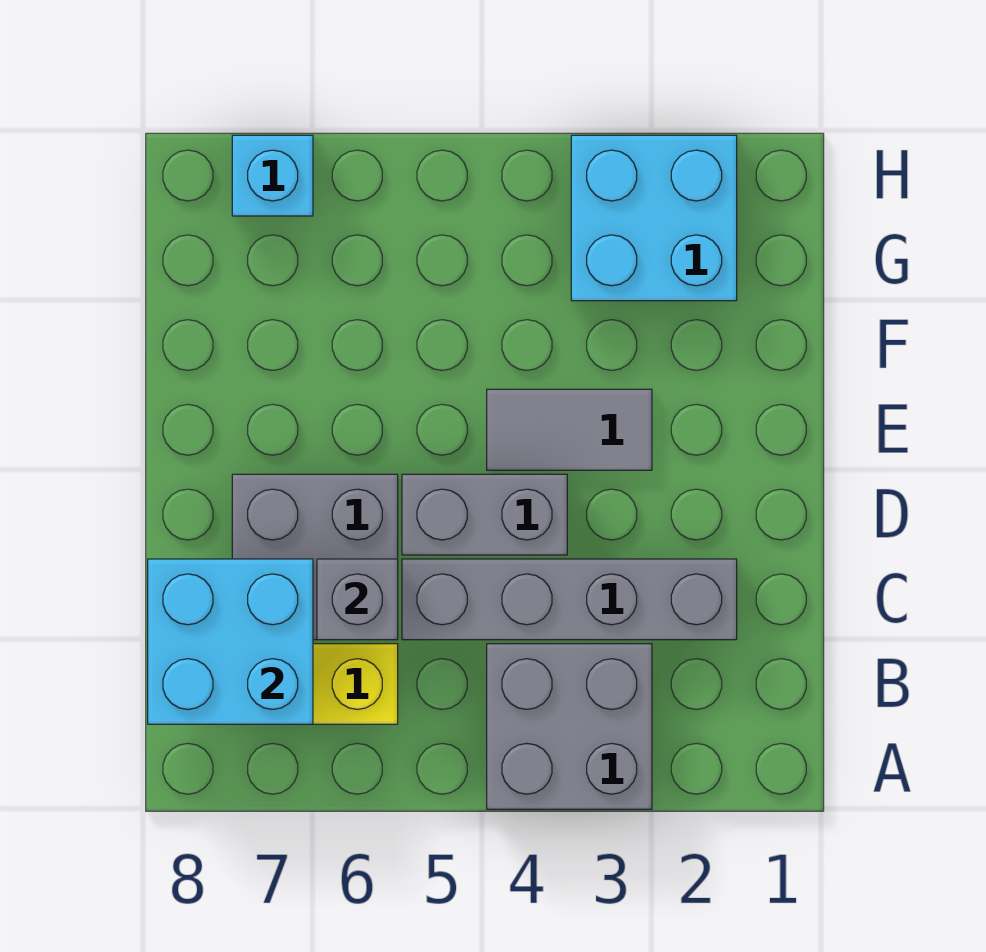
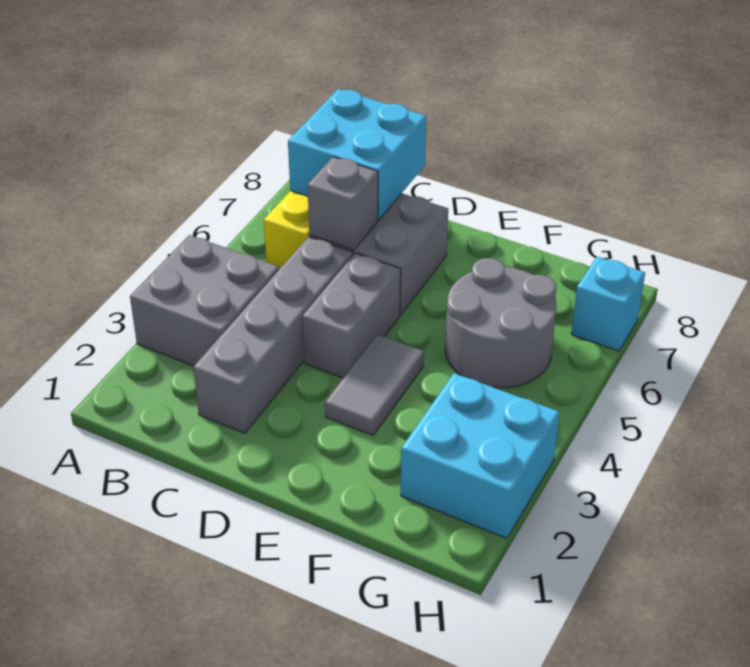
none -> grey 2x2 round brick [445,258,556,388]

